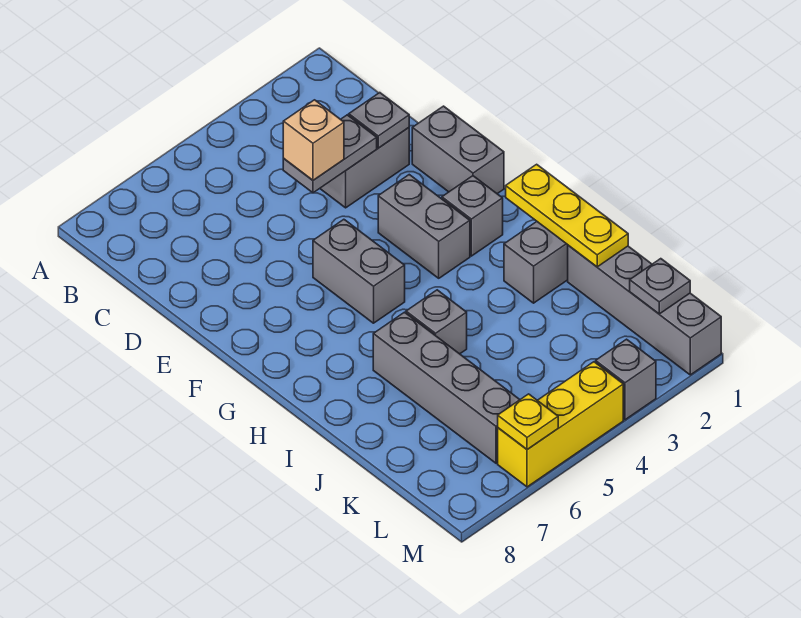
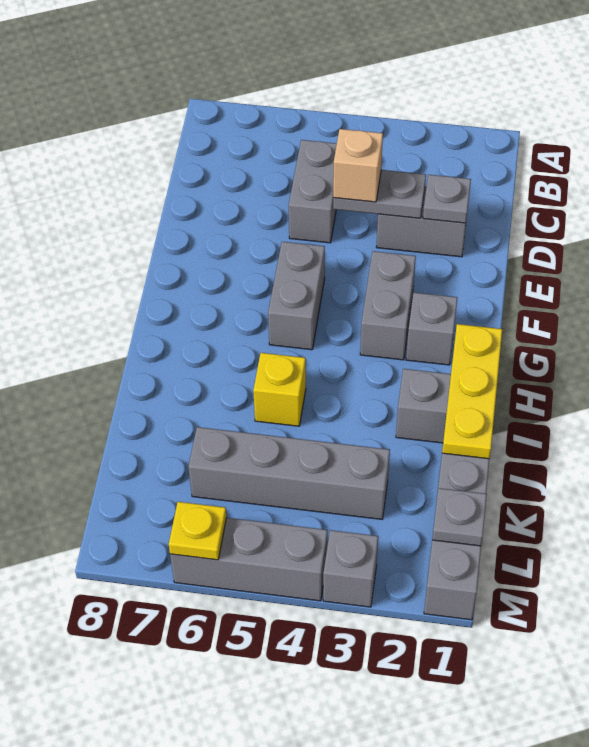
grey 1x2 brick [412,106,504,194] -> grey 1x2 brick moved to [289,140,337,243]
grey 1x1 brick [406,290,467,354] -> yellow 1x1 brick [253,353,306,426]
grey 1x4 brick [373,312,520,463] -> grey 1x4 brick turned to [188,427,390,519]
yellow 1x3 brick [498,362,623,487] -> grey 1x3 brick [170,518,327,601]

